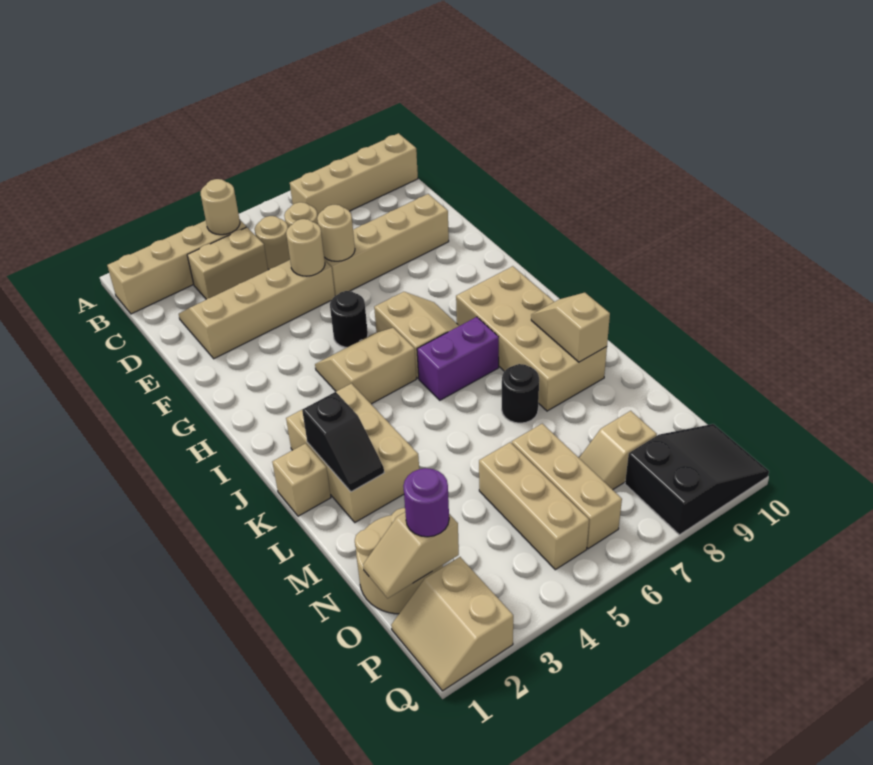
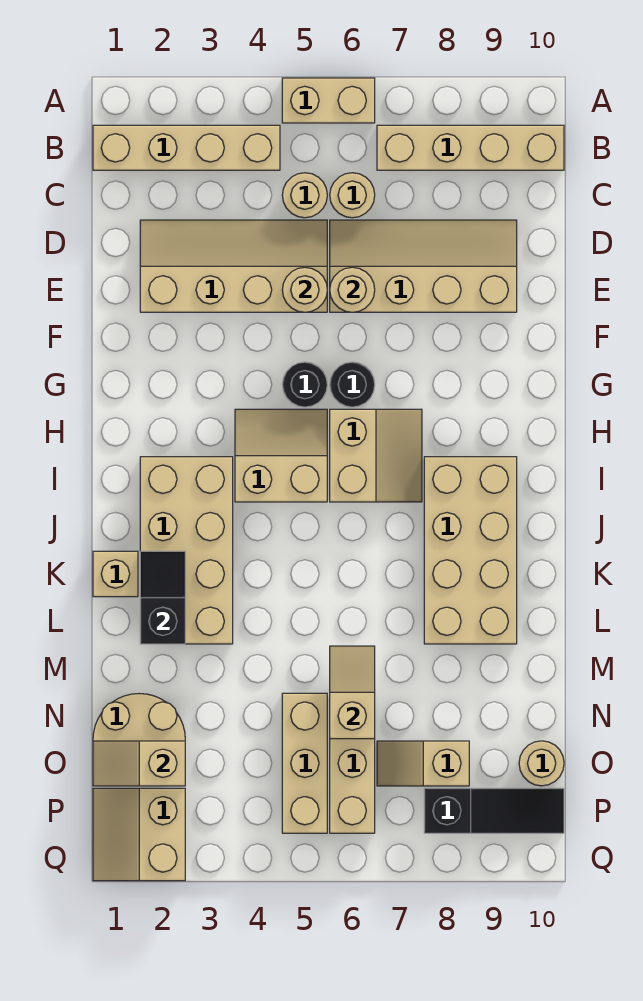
tan 1x1 round brick [201,179,240,235] -> tan 1x1 round brick moved to [519,741,564,786]
tan 1x2 brick [187,227,268,299] -> tan 1x2 brick moved to [282,78,375,123]
tan 2x3 brick [286,383,419,522] -> tan 2x4 brick [140,457,233,644]
purple 1x2 brick [417,317,499,400] -> none
black 1x2 slope [302,392,384,492] -> black 1x2 slope turned to [140,551,185,644]
tan 1x2 slope [531,293,610,362] -> tan 1x2 slope moved to [330,646,375,739]
black 1x1 round brick [502,364,539,423] -> black 1x1 round brick moved to [330,362,375,407]
purple 1x1 round brick [403,468,449,537] -> none
black 2x3 slope [625,424,769,535] -> black 1x3 slope [424,788,564,833]

